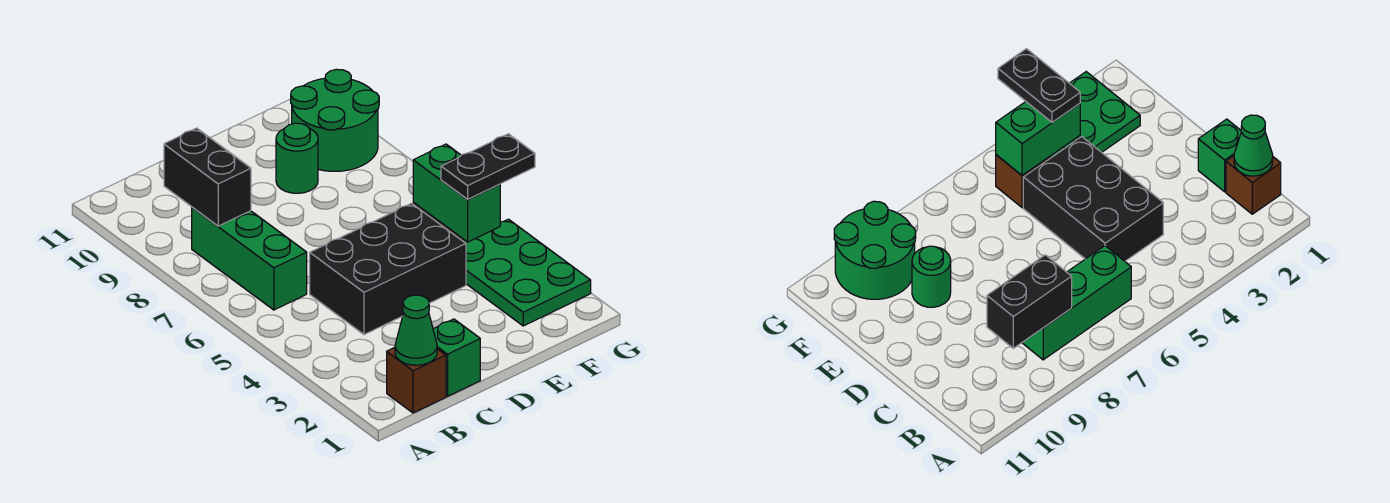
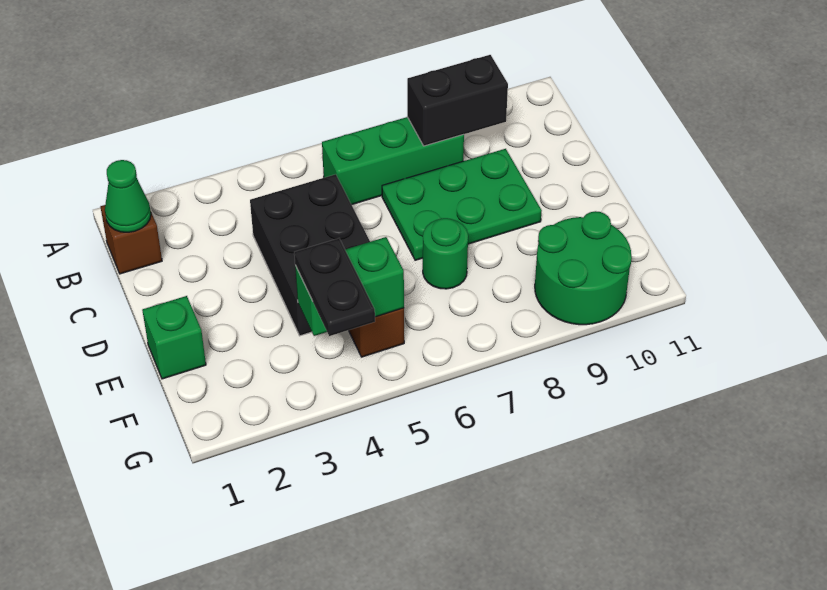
green 1x1 brick [433,319,480,396] -> green 1x1 brick moved to [142,296,206,379]
green 1x1 round brick [276,123,318,193] -> green 1x1 round brick moved to [423,218,468,289]
green 2x3 plate [462,219,591,326] -> green 2x3 plate moved to [382,149,542,260]

